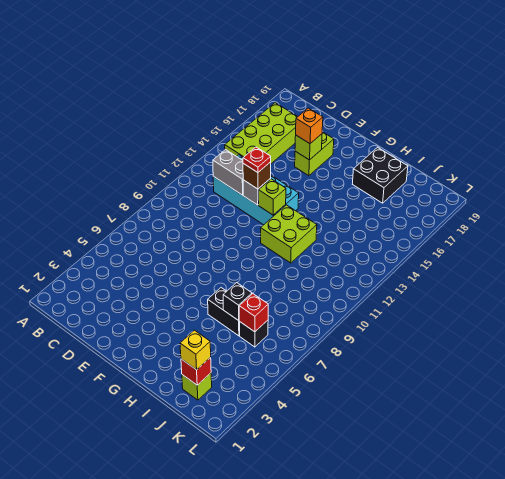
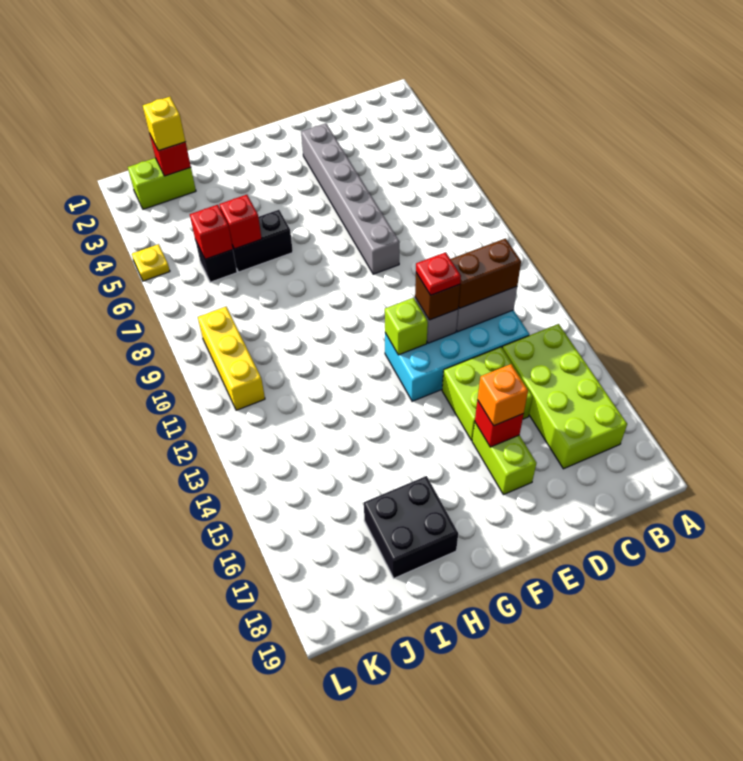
none -> brown 1x2 brick [451,239,521,308]
none -> grey 1x6 brick [301,123,400,274]
lime 1x1 brick [295,134,322,160] -> red 1x1 brick [475,400,524,447]
lime 2x2 brick [261,205,317,263] -> lime 2x2 brick moved to [442,347,533,440]
black 1x1 brick [223,283,252,321] -> red 1x1 brick [219,195,262,249]
lime 1x1 brick [182,373,212,400] -> lime 1x2 brick [128,158,196,209]
none -> yellow 1x3 brick [198,307,265,410]
none -> yellow 1x1 plate [132,244,170,281]

